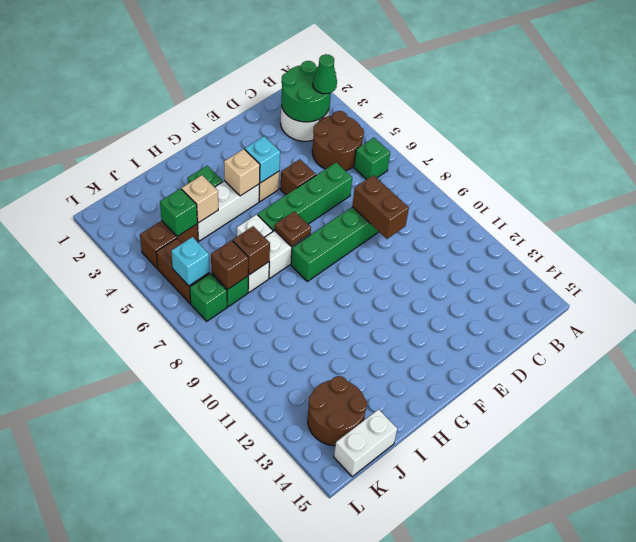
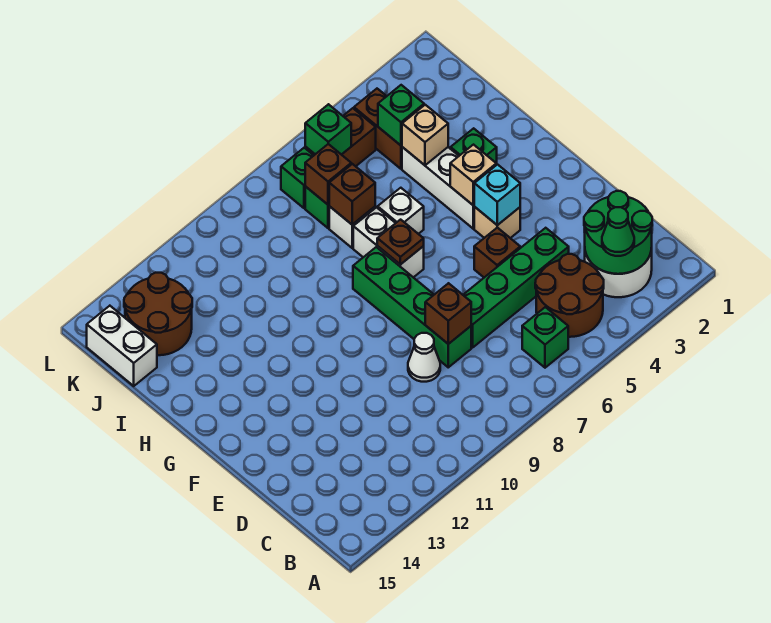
green 1x4 brick [258,163,352,231] -> green 1x4 brick turned to [463,228,569,348]
brown 1x2 brick [352,175,409,239] -> brown 1x1 brick [425,283,471,344]
none -> white 1x1 cone [408,333,440,382]
cyan 1x1 brick [171,237,210,286] -> green 1x1 brick [305,104,351,155]

